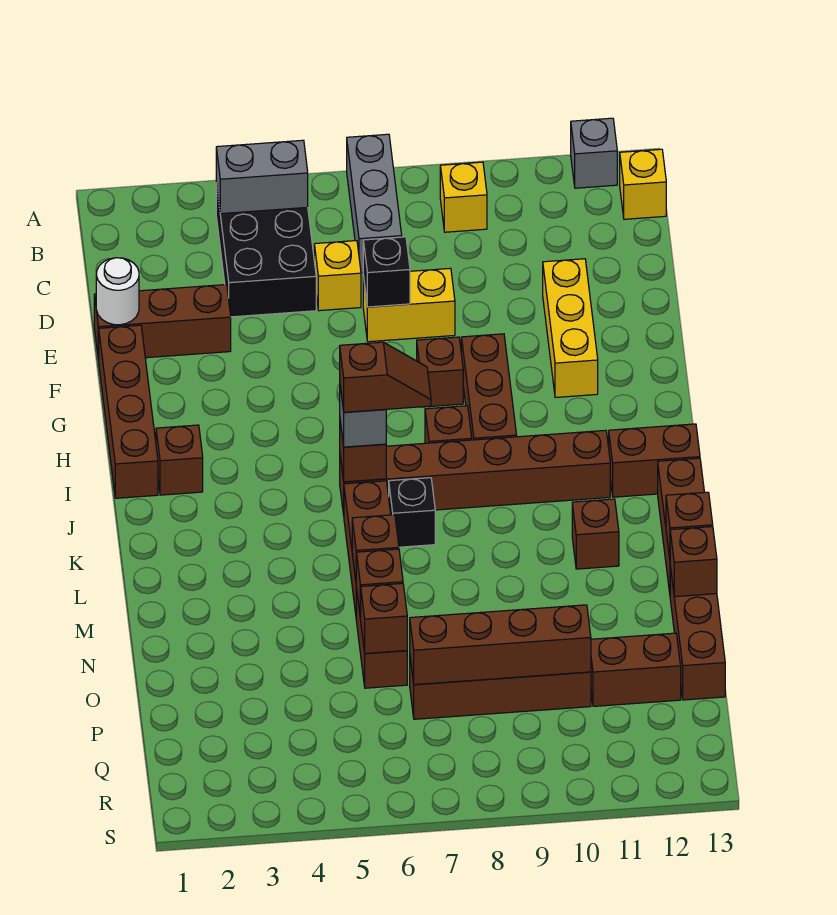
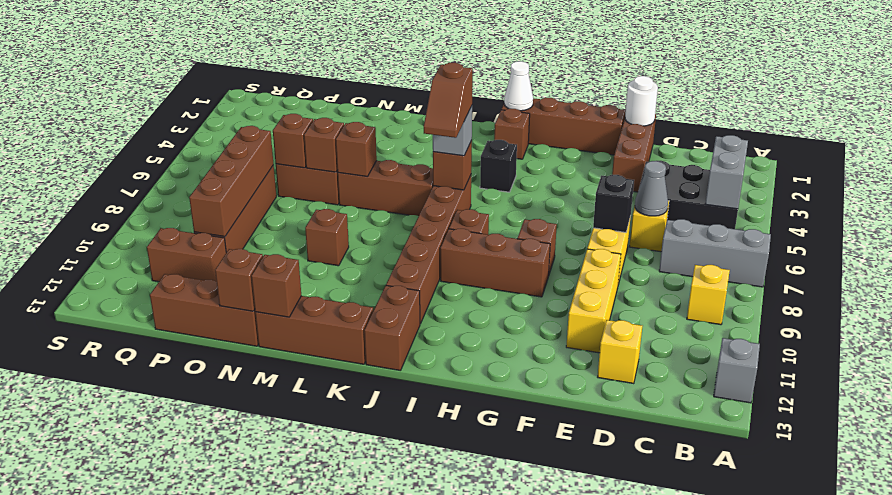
yellow 1x1 brick [620,149,666,219] -> yellow 1x1 brick moved to [598,320,642,384]
none -> grey 1x1 cone [635,161,668,216]
yellow 1x3 brick [543,259,598,397] -> yellow 1x3 brick turned to [566,249,621,353]
none -> white 1x1 cone [504,61,533,111]
black 1x1 brick [389,478,435,547] -> black 1x1 brick moved to [480,140,517,192]
brown 1x1 brick [572,499,619,569] -> brown 1x1 brick moved to [305,209,349,266]
brown 1x2 brick [591,633,681,706] -> brown 1x2 brick turned to [147,228,226,282]

